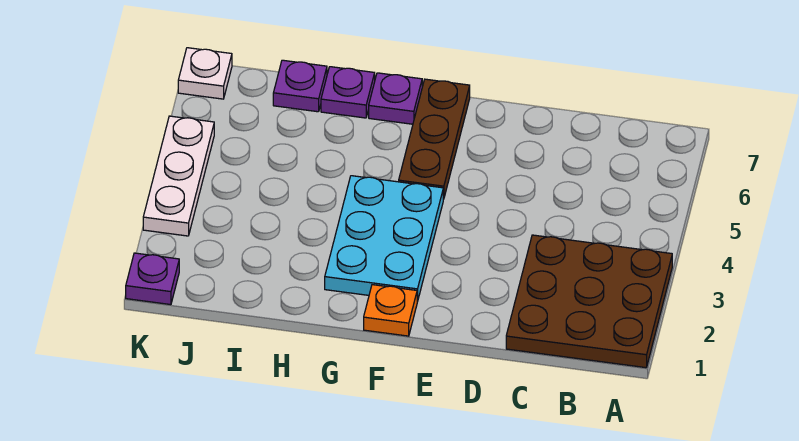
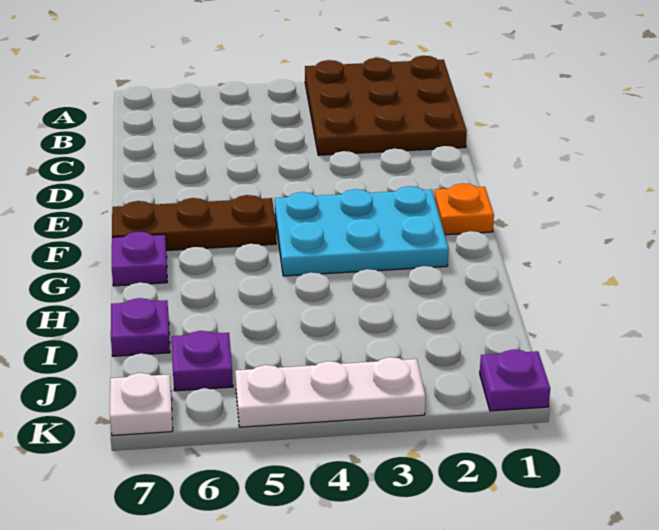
purple 1x1 plate [321,67,375,118] -> purple 1x1 plate moved to [172,331,233,391]

